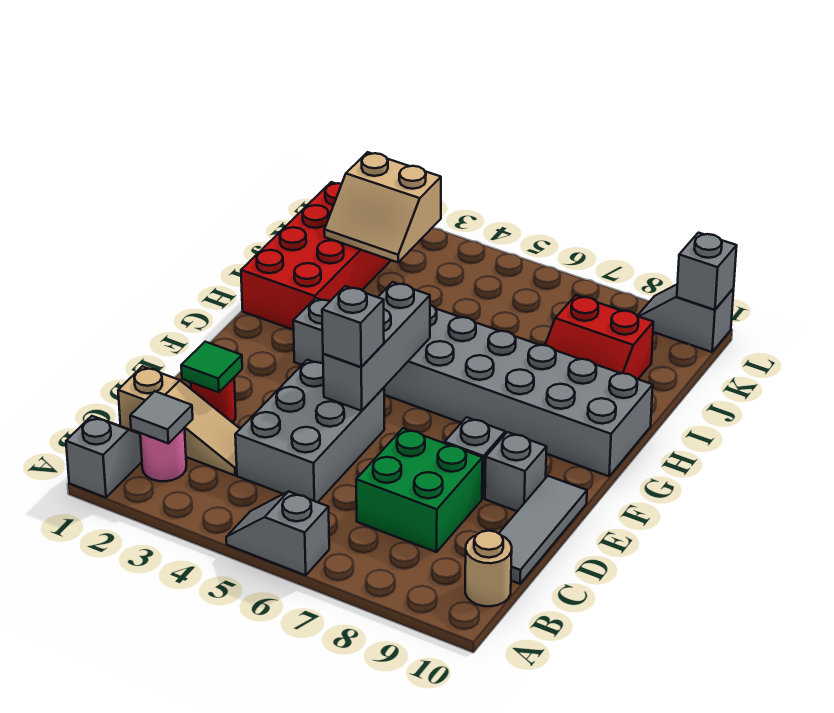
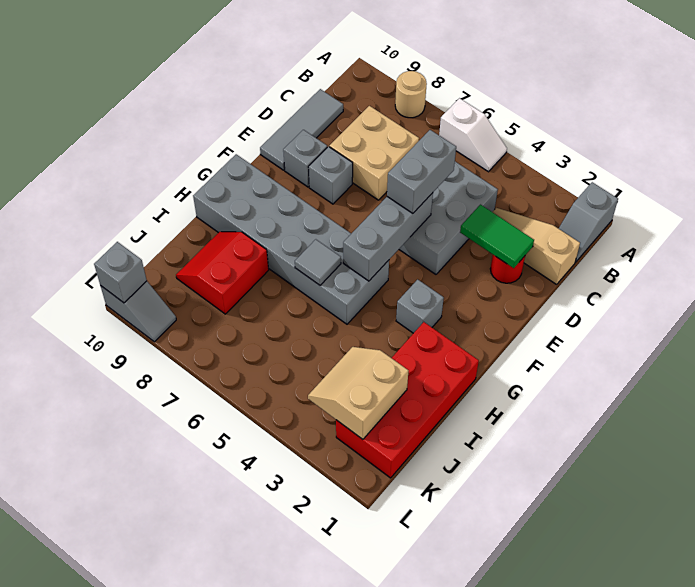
grey 1x2 slope [226,491,329,575] -> white 1x2 slope [439,98,507,172]
pink 1x1 round brick [140,428,186,481] -> none
grey 1x1 tile [130,391,193,444] -> grey 1x1 tile moved to [295,239,341,285]
tan 1x1 round brick [465,531,512,606] -> tan 1x1 round brick moved to [395,71,427,118]
green 2x2 brick [356,428,483,552] -> tan 2x2 brick [329,106,419,200]
green 1x1 tile [181,342,242,392] -> green 1x2 tile [460,205,534,268]
grey 1x1 brick [322,286,384,367] -> grey 1x2 brick [387,130,456,213]
red 2x2 slope [545,295,653,379] -> red 2x2 slope turned to [176,232,269,314]
tan 2x2 slope [324,152,441,262] -> tan 2x2 slope turned to [308,347,408,439]

